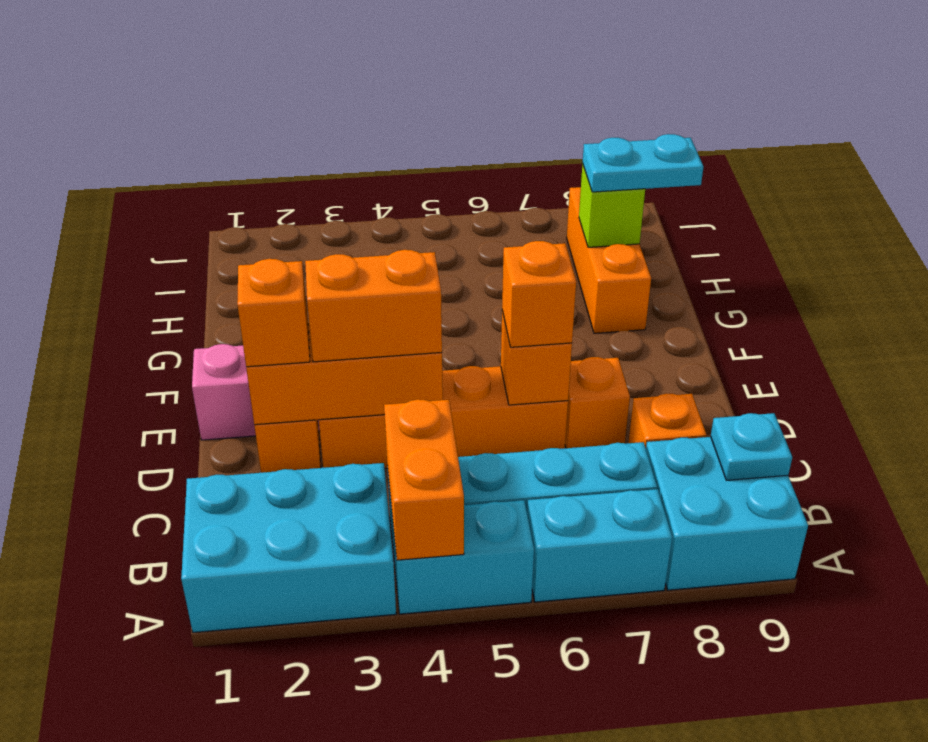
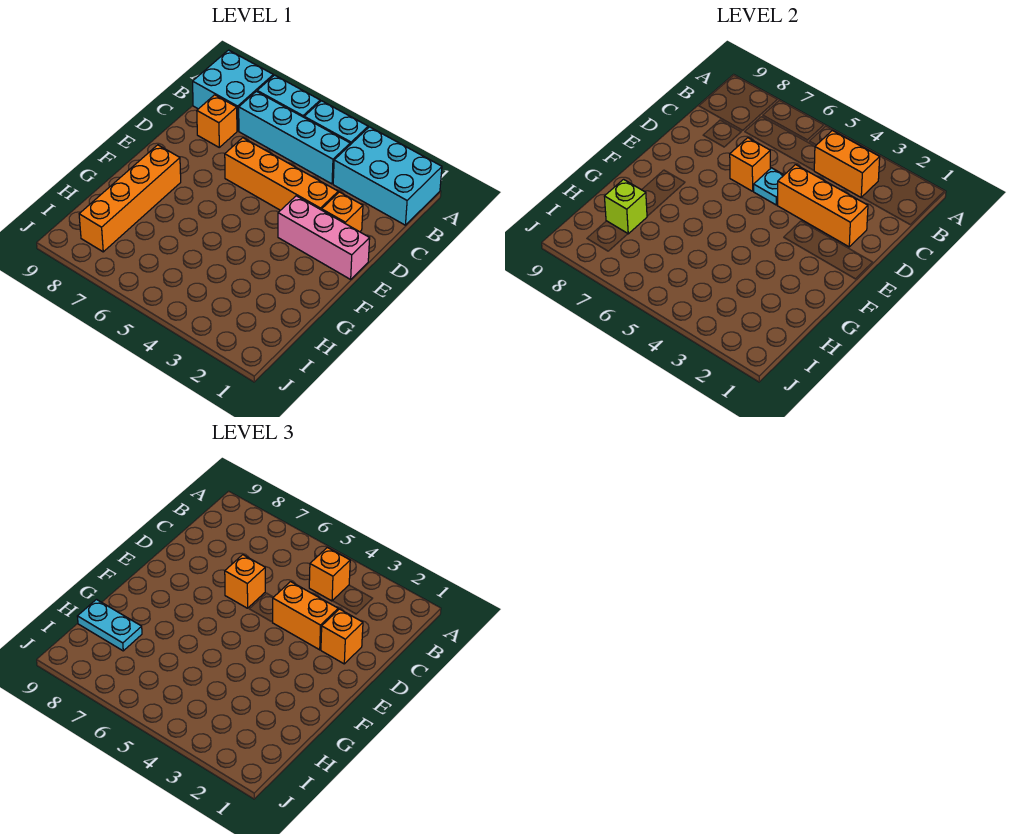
orange 1x2 brick [384,399,464,560] -> orange 1x2 brick turned to [814,130,880,197]
cyan 1x1 plate [711,413,792,480] -> cyan 1x1 plate moved to [753,168,784,205]
orange 1x1 brick [565,357,630,448] -> orange 1x1 brick moved to [309,547,350,601]
orange 1x3 brick [567,187,651,333] -> orange 1x4 brick [79,145,181,252]

